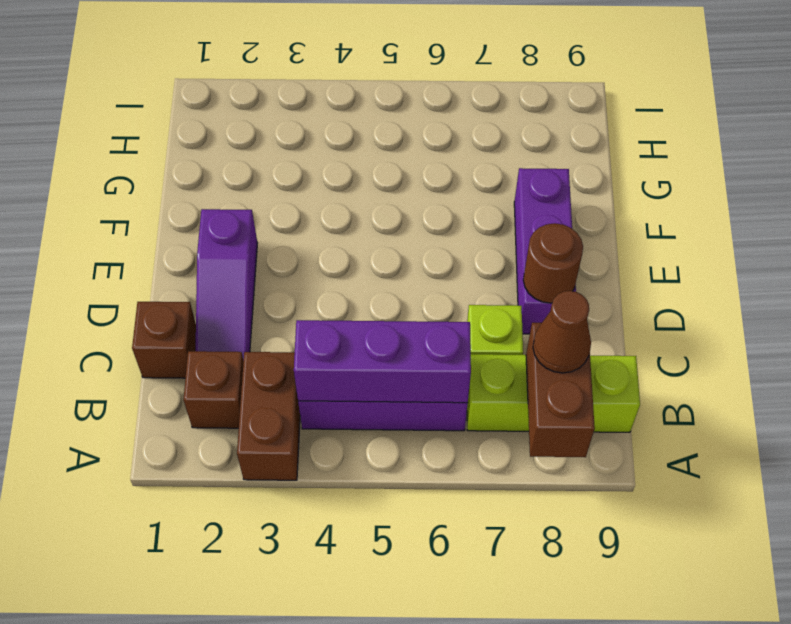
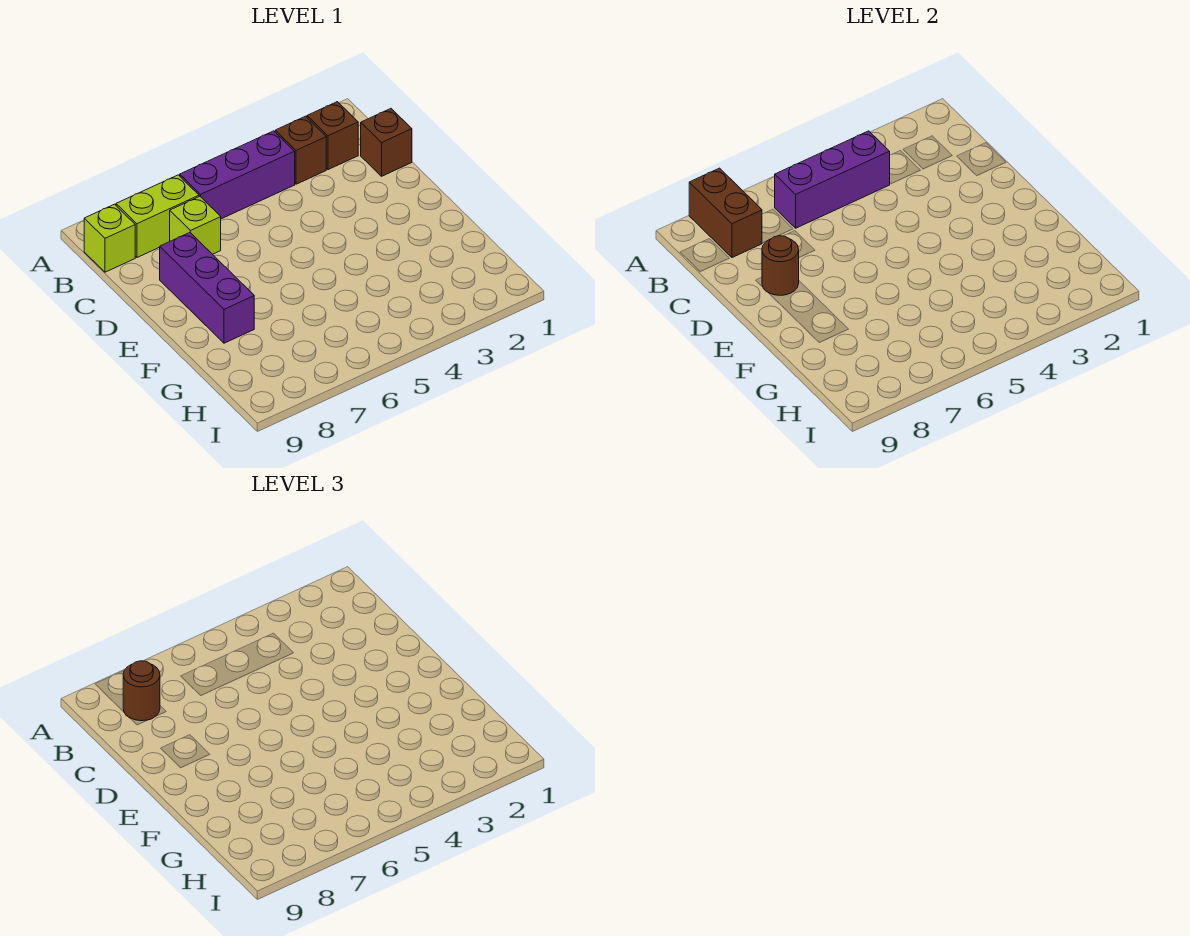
brown 1x2 brick [237,352,300,480] -> brown 1x1 brick [275,116,326,184]
brown 1x1 cone [533,291,591,373] -> brown 1x1 round brick [123,661,160,721]
purple 1x3 slope [196,209,257,361] -> none

